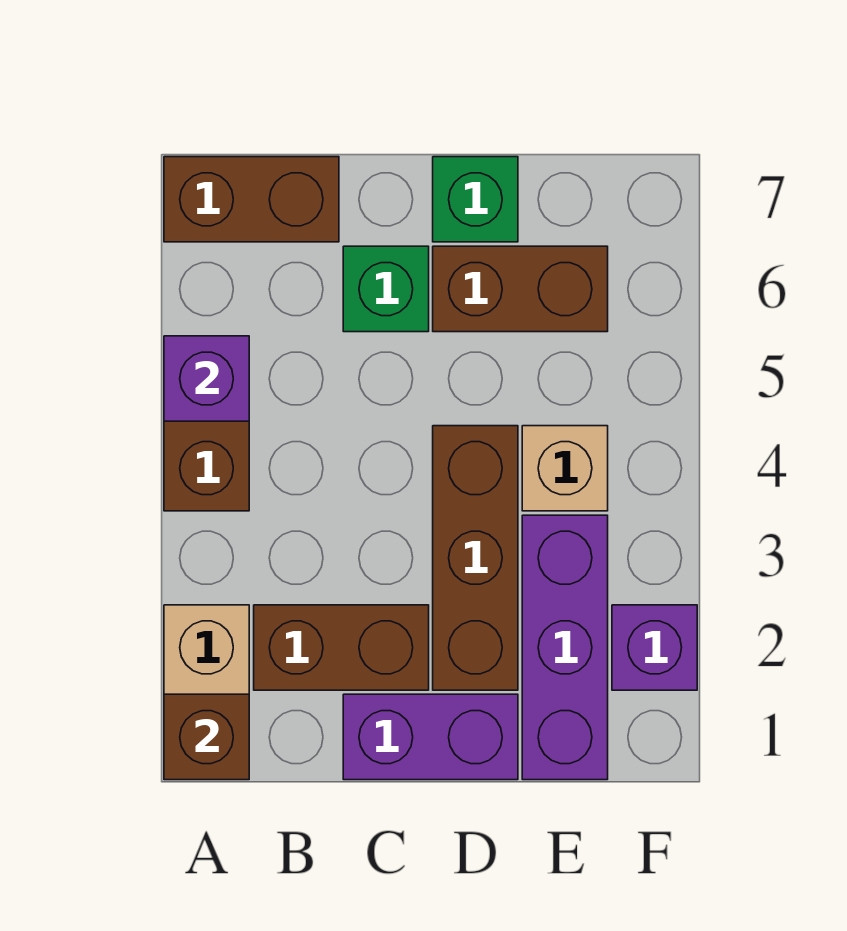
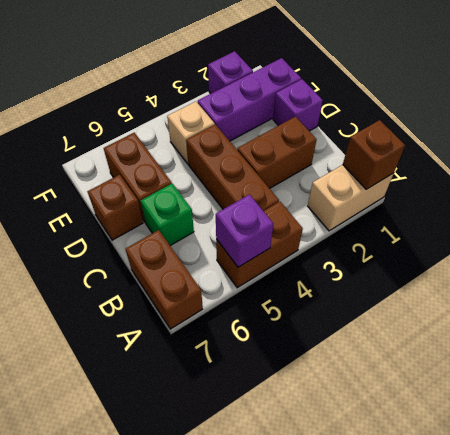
brown 1x2 brick [254,605,429,690] -> brown 1x2 brick turned to [237,116,317,189]
purple 1x2 brick [343,694,518,780] -> purple 1x1 brick [273,79,323,131]
brown 1x3 brick [433,426,518,690] -> brown 1x3 brick turned to [186,125,279,211]
green 1x1 brick [433,157,518,242] -> brown 1x1 brick [87,175,143,240]

